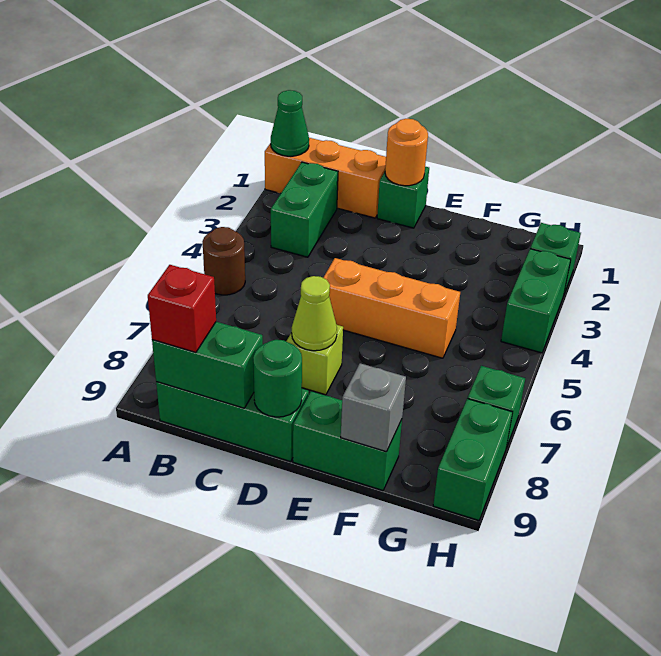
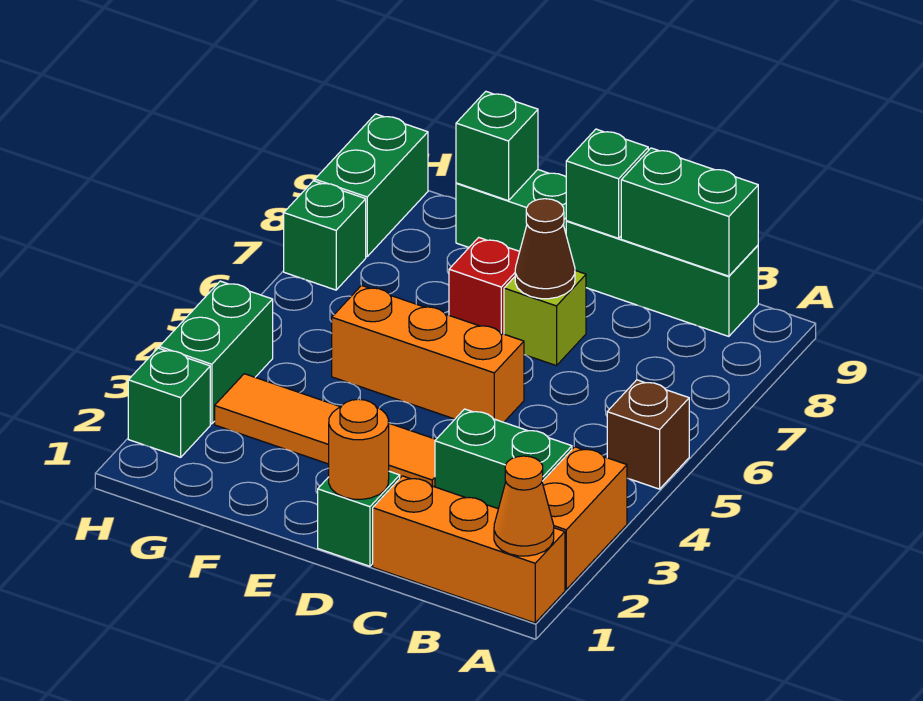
green 1x1 cone [271,90,309,156] -> orange 1x1 cone [494,456,554,556]
none -> orange 1x2 brick [542,447,627,589]
brown 1x1 round brick [202,227,245,295] -> brown 1x1 brick [607,380,689,489]
green 1x2 brick [271,162,338,257] -> green 1x2 brick turned to [435,409,572,509]
red 1x1 brick [148,265,216,352] -> red 1x1 brick moved to [449,238,520,334]
none -> orange 1x4 tile [215,374,436,487]
lime 1x1 cone [292,276,337,351] -> brown 1x1 cone [515,199,575,299]
green 1x1 round brick [253,340,302,417] -> green 1x1 brick [566,129,648,238]
grey 1x1 brick [341,363,406,452] -> green 1x1 brick [456,92,538,201]

